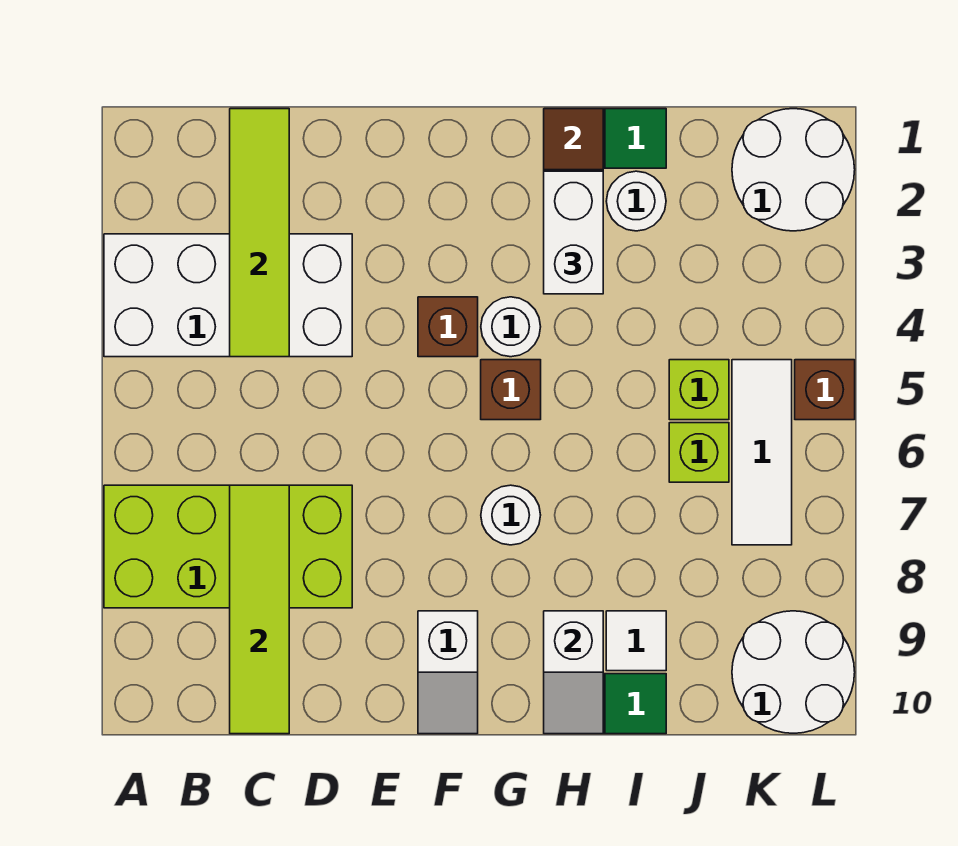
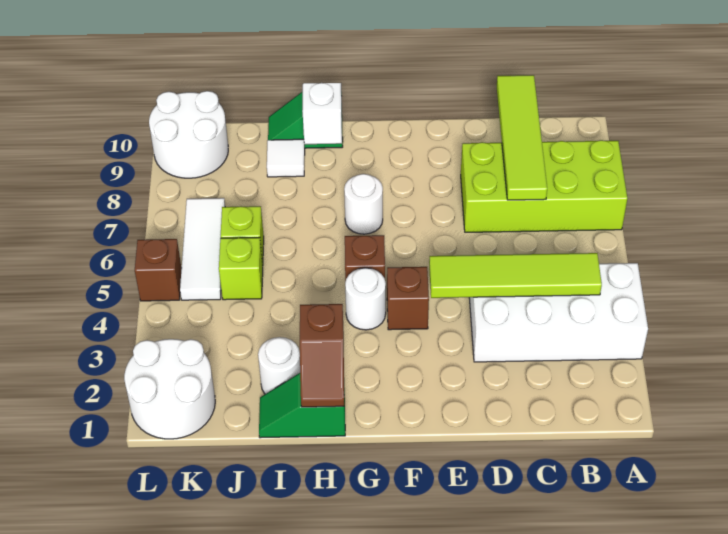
lime 1x4 tile [230,109,289,357] -> lime 1x4 tile turned to [429,253,602,298]
white 1x2 slope [418,611,478,734] -> none
white 1x2 brick [544,171,603,294] -> none

